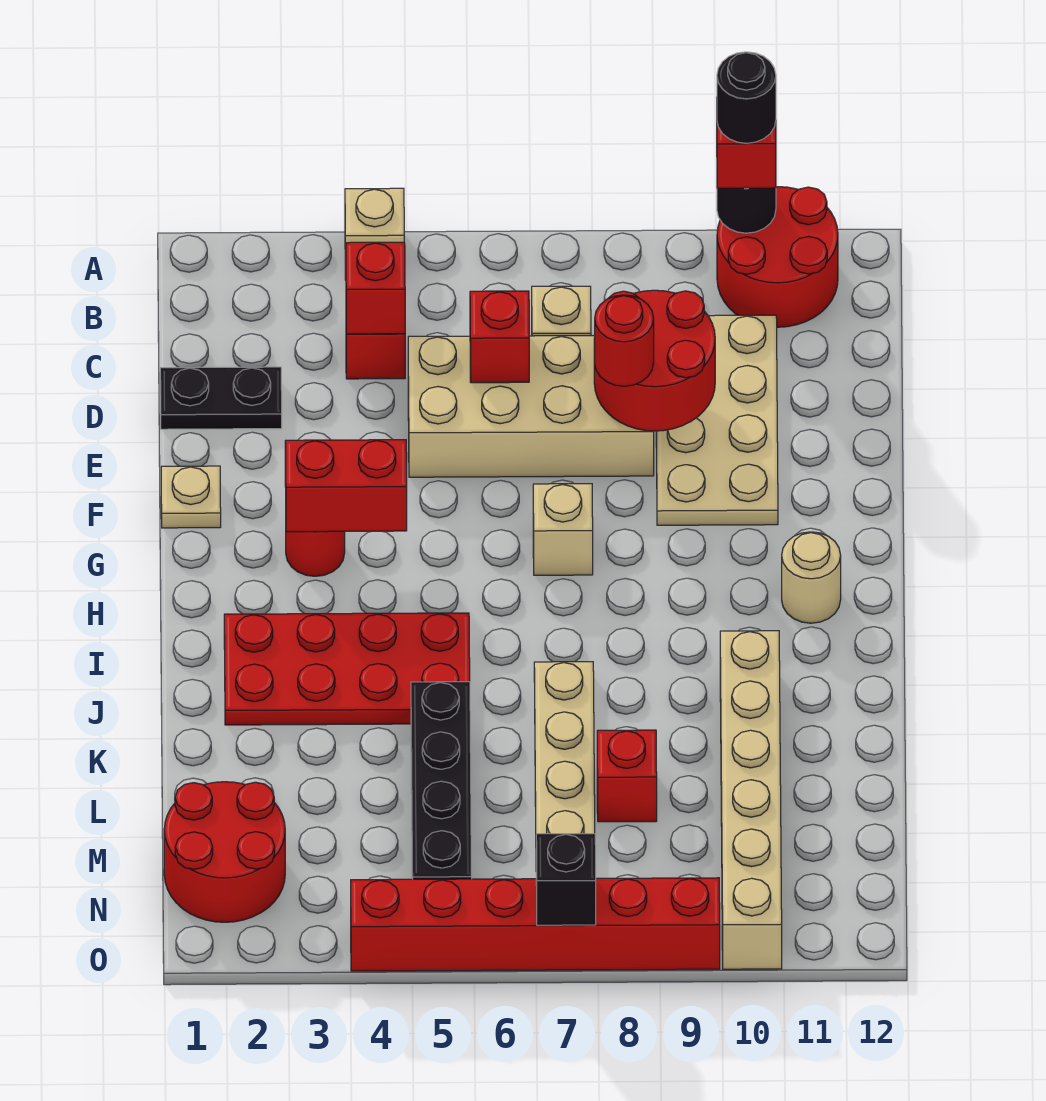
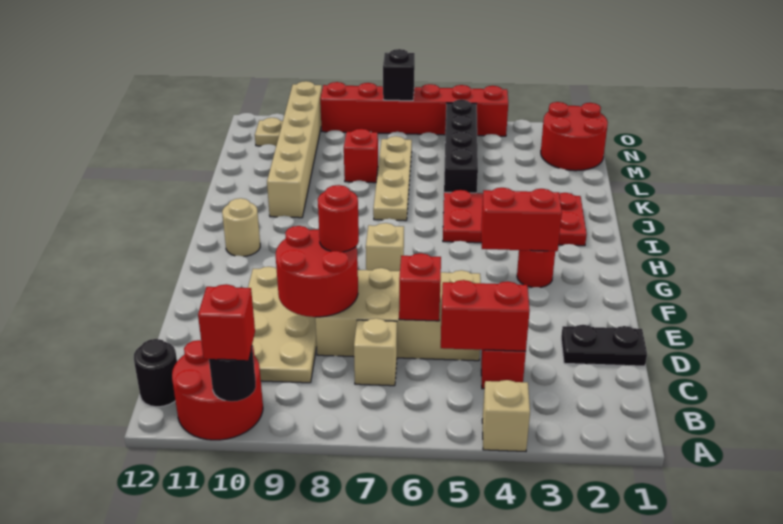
black 1x1 round brick [717,52,776,143] -> black 1x1 round brick moved to [134,339,177,407]
red 1x1 brick [346,242,405,334] -> red 1x2 brick [441,280,530,352]
tan 1x1 plate [161,466,221,528] -> tan 1x1 plate moved to [255,118,283,146]

